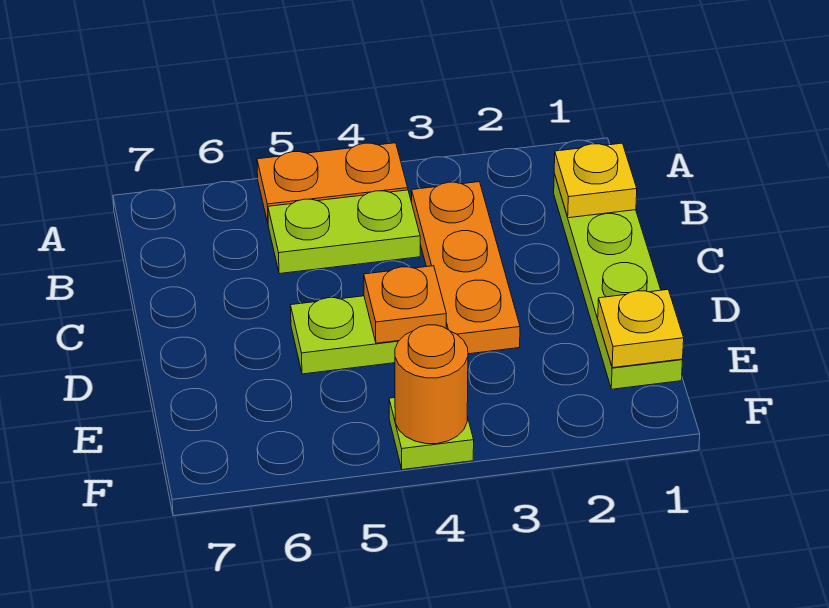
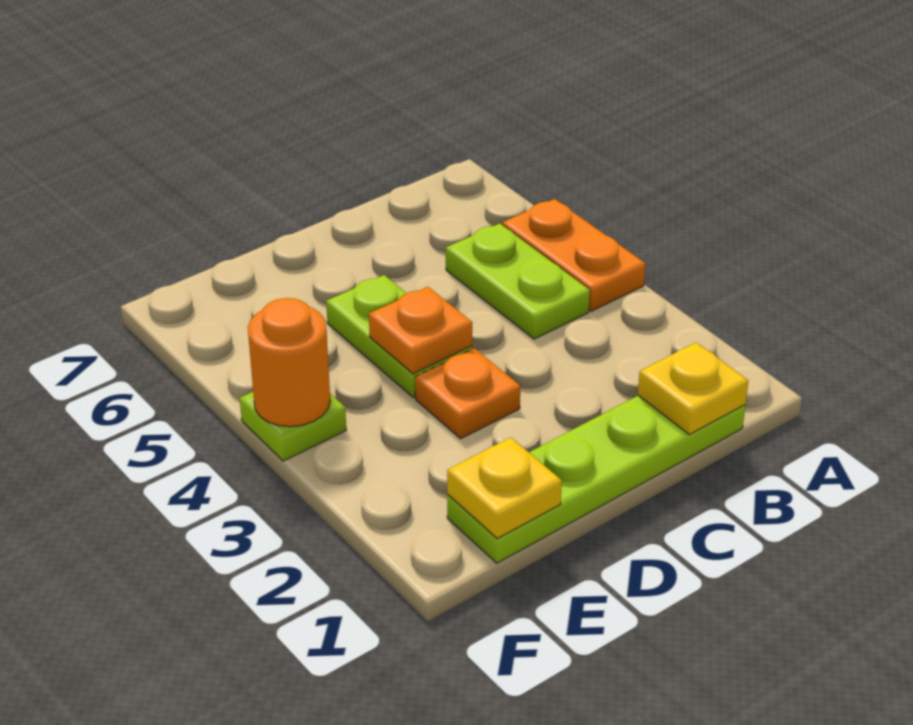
orange 1x3 plate [412,182,520,354] -> orange 1x1 plate [415,348,520,438]

